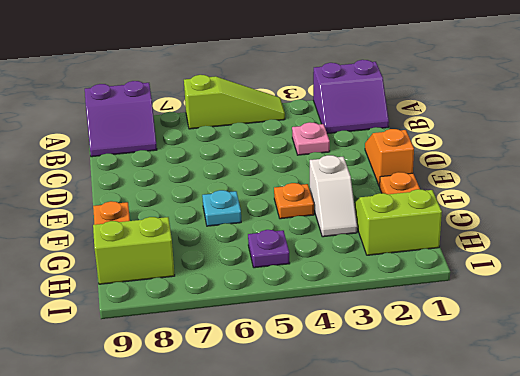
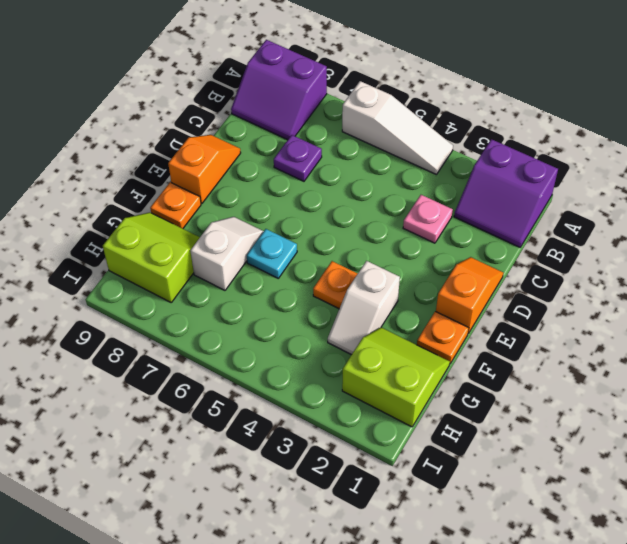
lime 1x3 slope [184,75,285,129] -> white 1x3 slope [342,81,453,175]
none -> orange 1x2 slope [168,135,241,203]
none -> white 1x2 slope [190,217,264,290]
purple 1x1 plate [248,230,290,268] -> purple 1x1 plate moved to [274,135,322,181]

